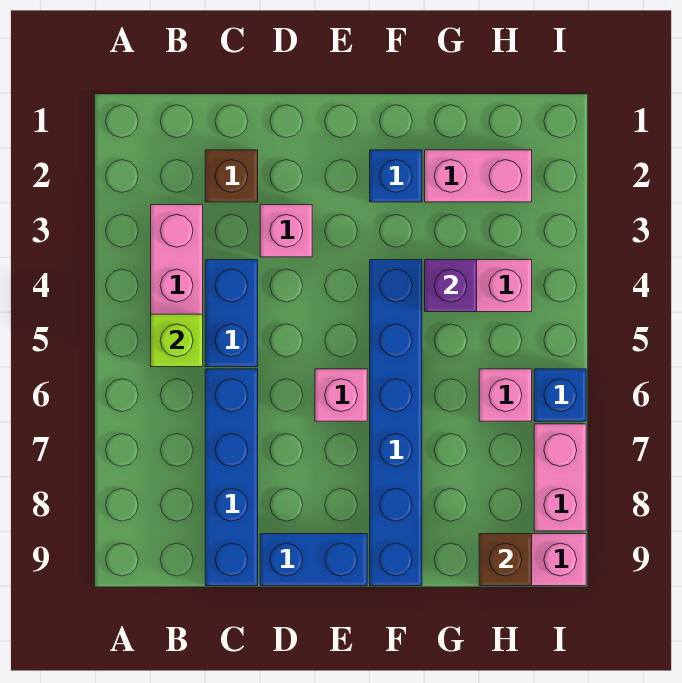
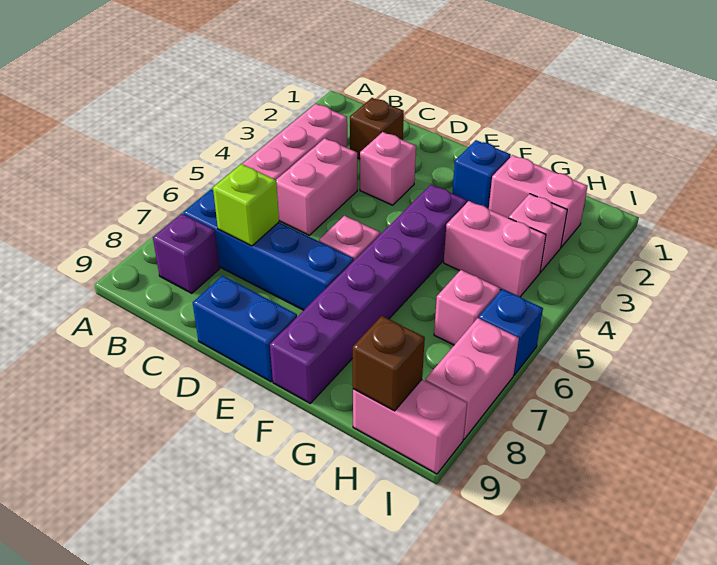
lime 1x1 brick [151,314,203,367] -> lime 1x1 brick moved to [213,164,279,246]
blue 1x2 brick [205,260,258,367] -> pink 1x2 brick [276,138,357,235]
blue 1x4 brick [205,369,258,586] -> blue 1x4 brick turned to [183,190,354,310]
blue 1x6 brick [370,260,422,586] -> purple 1x6 brick [270,185,467,403]
purple 1x1 brick [425,260,477,312] -> purple 1x1 brick moved to [153,214,220,293]
none -> pink 1x1 brick [509,194,567,272]

